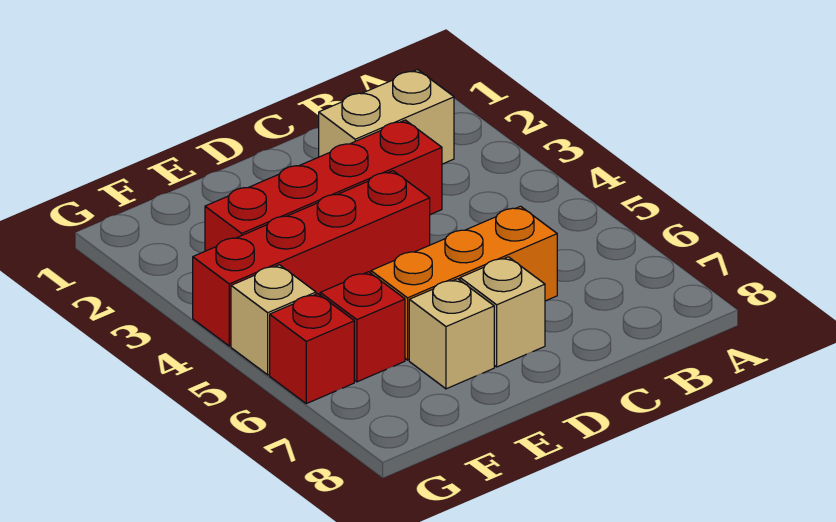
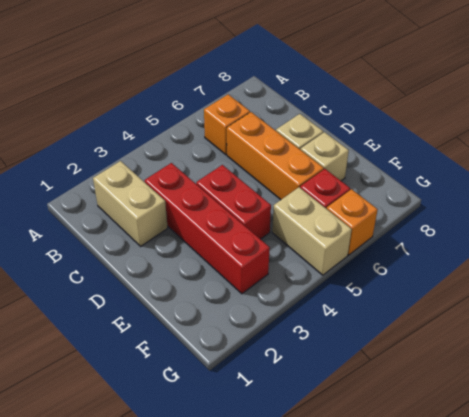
none -> orange 1x1 brick [204,94,250,155]
red 1x4 brick [193,171,430,346] -> red 1x2 brick [196,165,271,239]
tan 1x1 brick [231,265,316,375] -> tan 1x2 brick [272,187,352,275]
red 1x1 brick [270,294,354,404] -> orange 1x1 brick [327,189,378,255]

